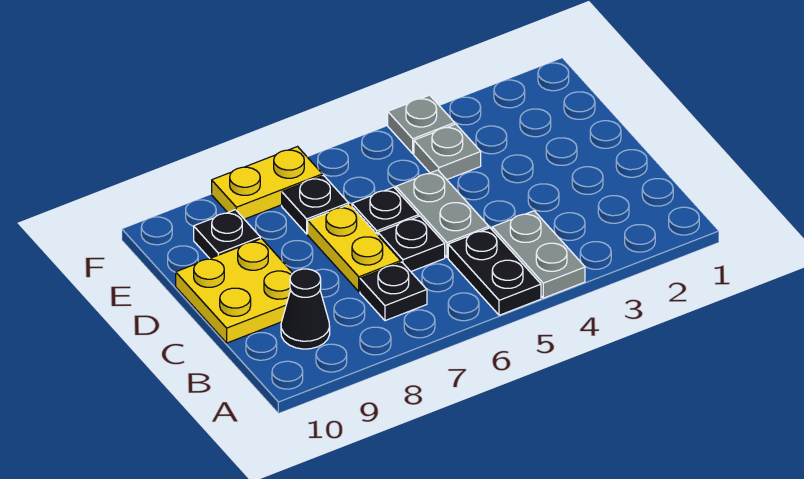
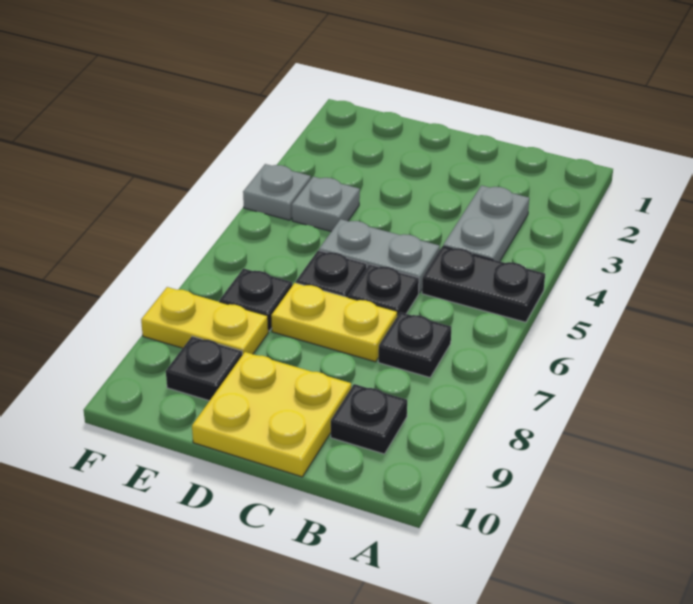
grey 1x2 plate [492,211,585,298] -> grey 1x2 plate turned to [443,186,529,261]
black 1x1 cone [281,269,330,349] -> black 1x1 plate [331,384,407,454]
yellow 1x2 plate [212,147,322,219] -> yellow 1x2 plate turned to [141,287,268,355]

